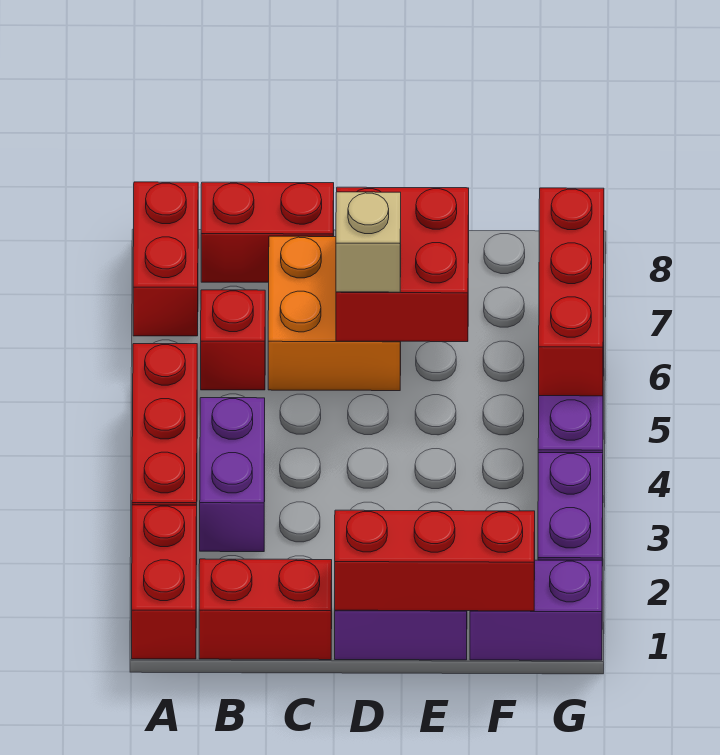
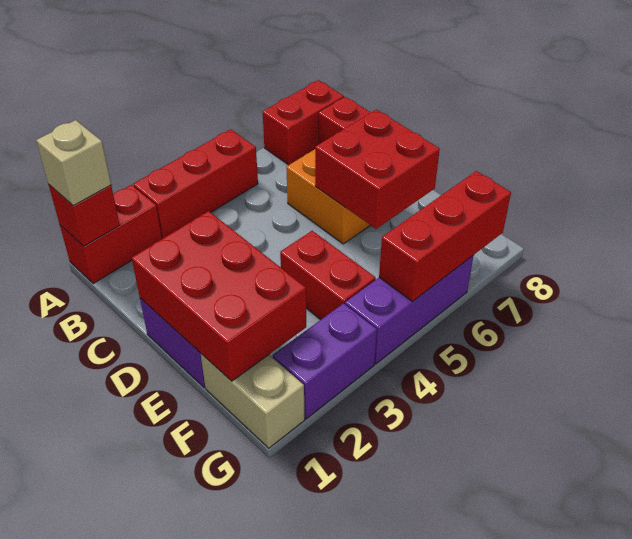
red 1x2 brick [199,559,332,660] -> red 1x2 brick moved to [280,231,376,320]
purple 1x2 brick [200,398,265,552] -> none
red 1x1 brick [201,290,265,390] -> red 1x1 brick moved to [49,185,120,246]
red 1x3 brick [335,510,535,611] -> red 2x3 brick [132,211,306,381]
tan 1x1 brick [336,192,401,292] -> tan 1x1 brick moved to [36,120,111,206]
purple 1x2 brick [470,560,602,660] -> tan 1x2 brick [201,354,305,448]

